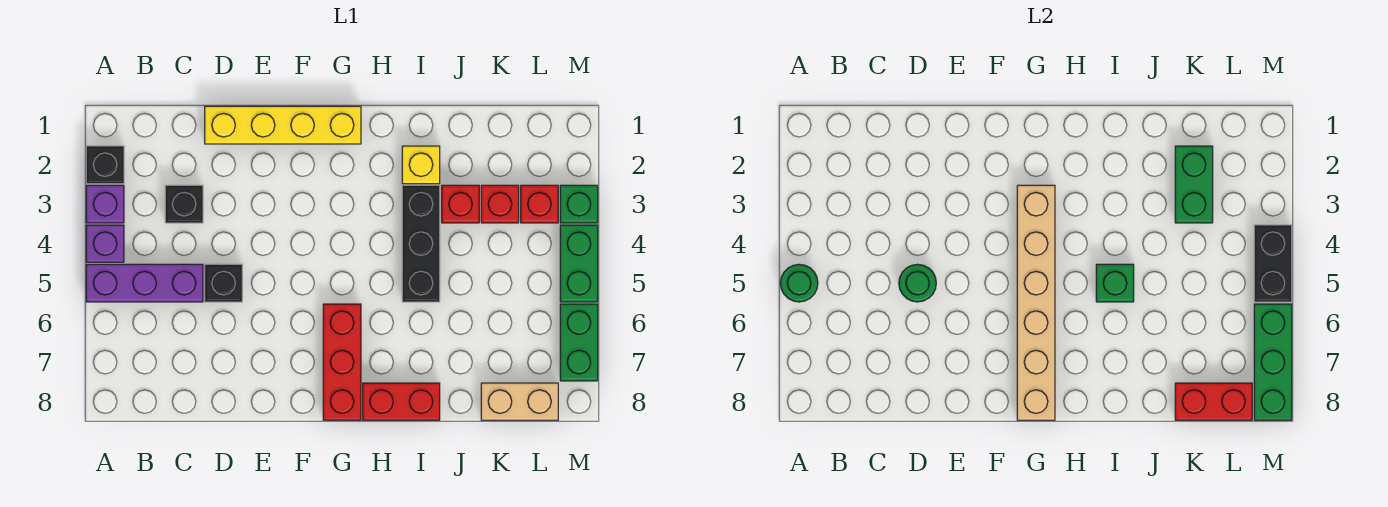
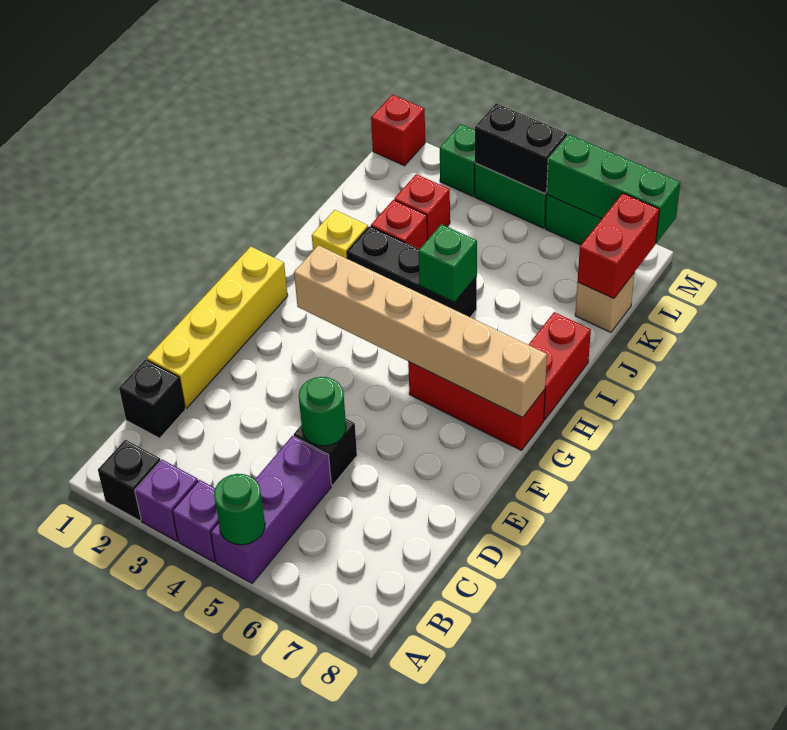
black 1x1 brick [165,185,203,223] -> black 1x1 brick moved to [119,360,185,438]
green 1x2 brick [1175,146,1213,223] -> none
tan 1x2 brick [481,383,558,420] -> tan 1x1 brick [575,273,634,332]
red 1x1 brick [521,185,558,223] -> red 1x1 brick moved to [371,95,425,166]

